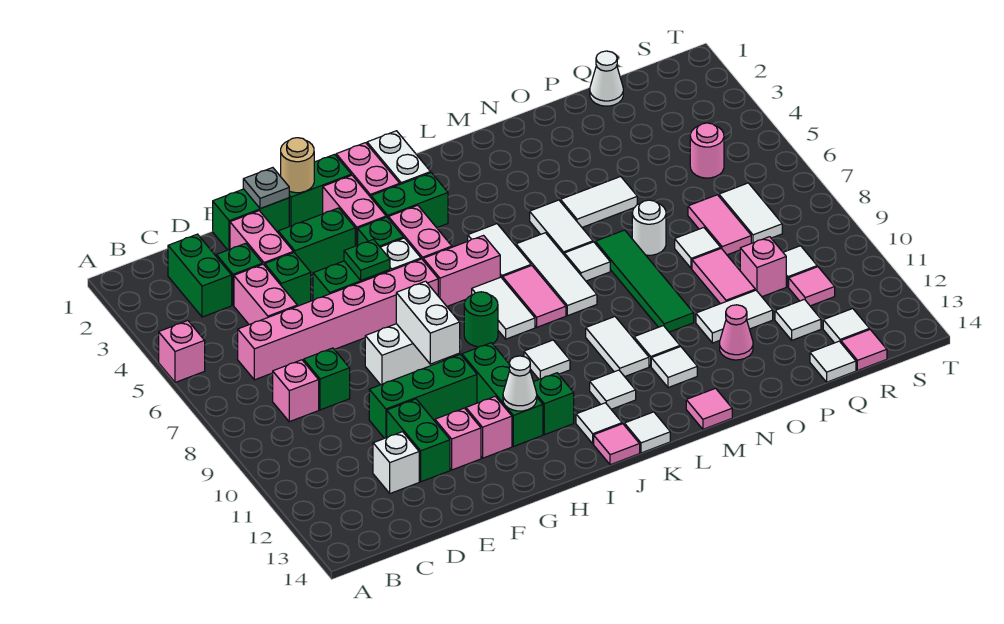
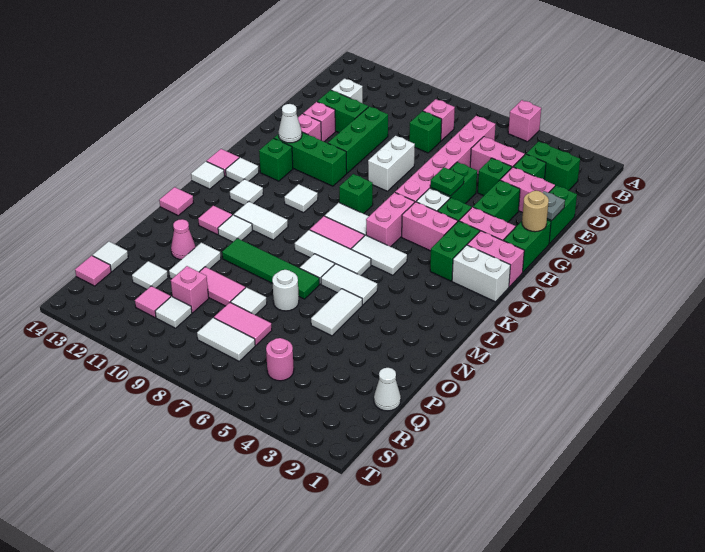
white 1x2 brick [396,281,460,364] -> none
green 1x1 round brick [464,292,498,347] -> green 1x1 brick [339,174,373,214]
white 1x1 tile [651,347,697,388] -> pink 1x1 tile [198,206,232,235]
white 1x1 tile [823,309,869,343] -> none

